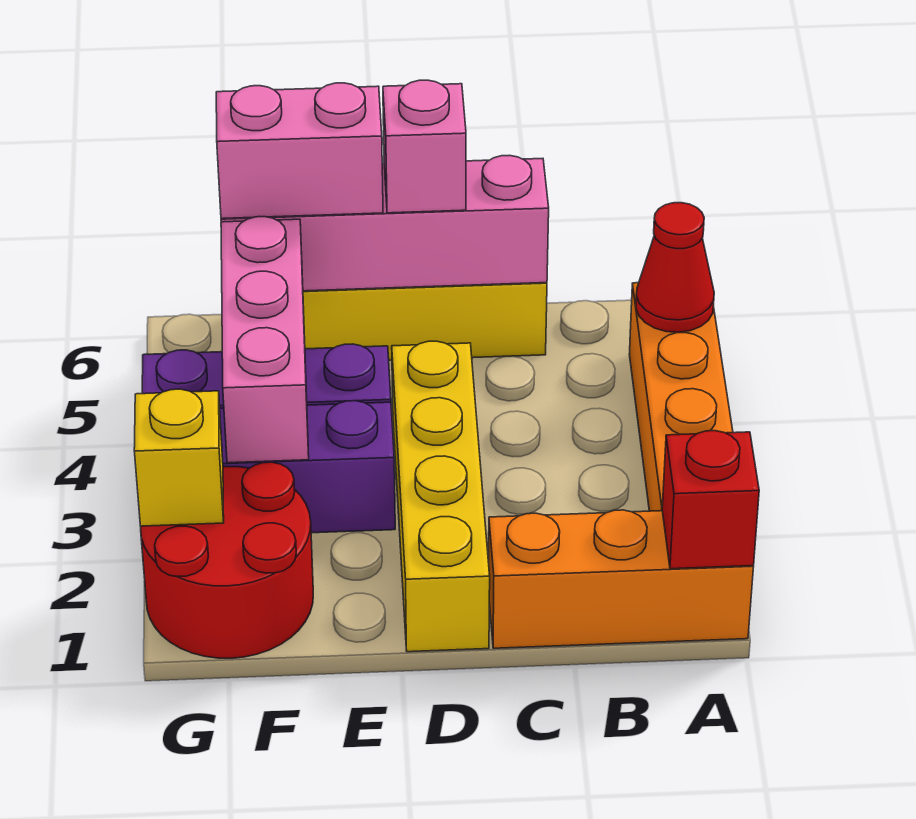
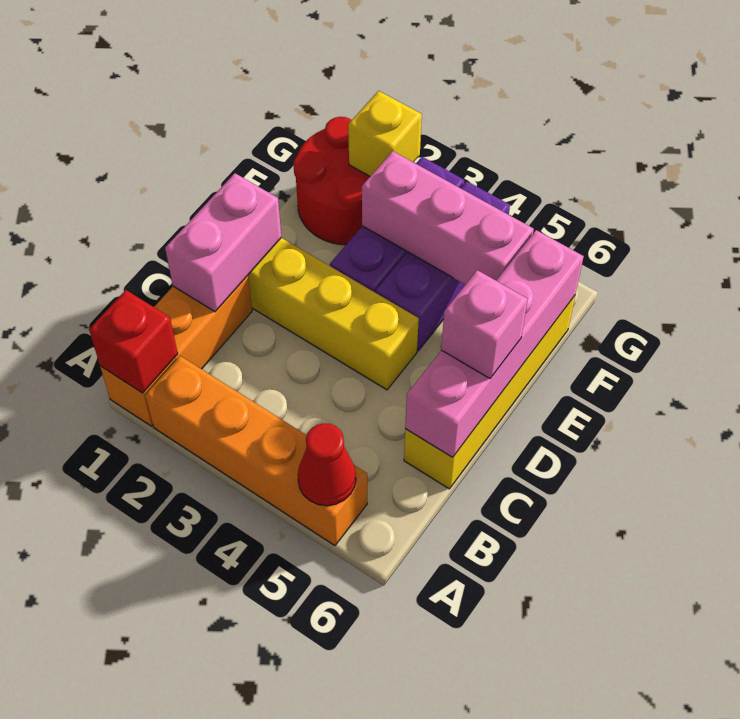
pink 1x2 brick [216,83,383,219] -> pink 1x2 brick moved to [165,173,281,312]

